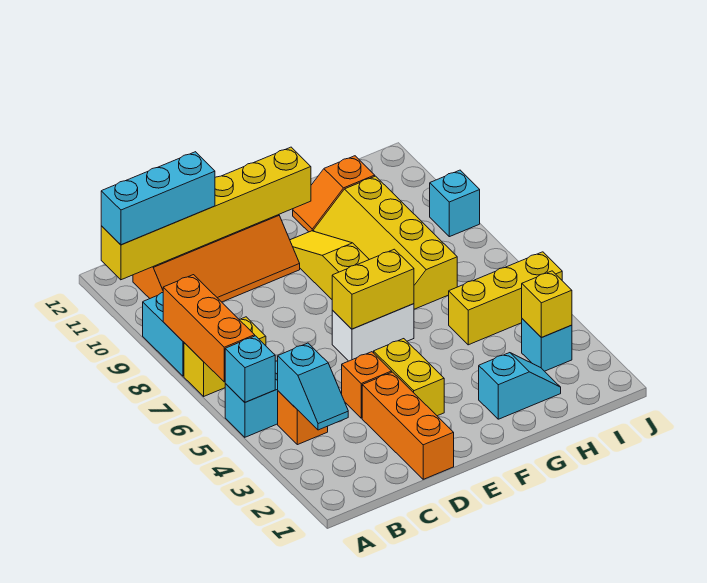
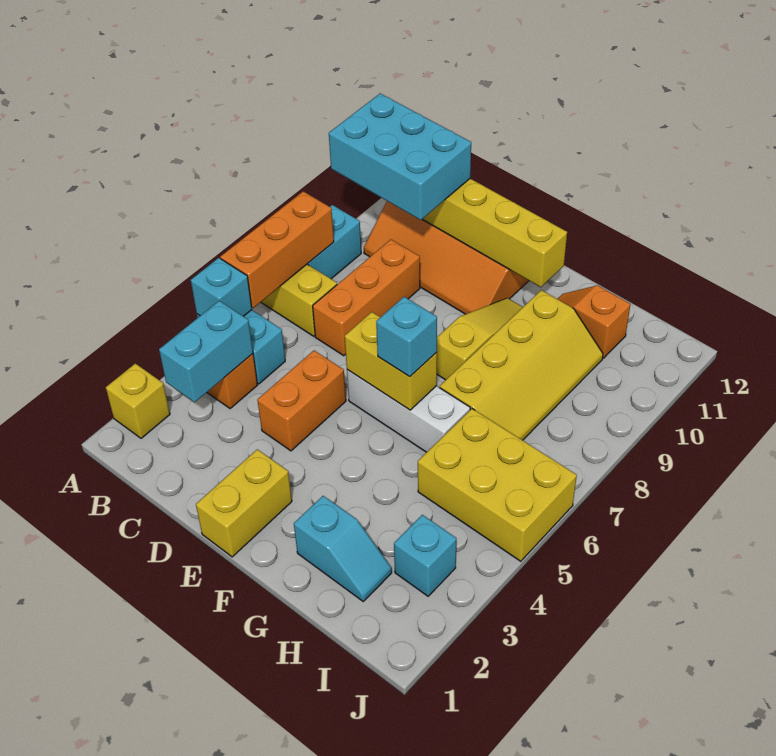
cyan 1x3 brick [101,152,215,245] -> cyan 2x3 brick [329,94,471,220]
cyan 1x2 slope [278,343,348,430] -> cyan 1x2 brick [159,301,253,402]
orange 1x3 brick [362,372,454,479] -> orange 1x3 brick moved to [313,240,420,356]
orange 1x1 brick [342,352,392,418] -> orange 1x2 brick [257,351,346,451]
yellow 1x2 brick [374,339,444,416] -> yellow 1x2 brick moved to [196,449,292,557]
white 1x2 brick [332,304,414,361] -> white 1x3 brick [347,370,470,452]
yellow 2x4 slope [313,176,457,309] -> yellow 2x4 slope turned to [440,290,603,440]
yellow 1x3 brick [449,252,562,345] -> yellow 2x3 brick [418,409,577,561]
yellow 1x1 brick [522,271,572,338] -> yellow 1x1 brick moved to [106,363,170,438]
cyan 1x1 brick [430,170,480,237] -> cyan 1x1 brick moved to [376,297,437,377]

